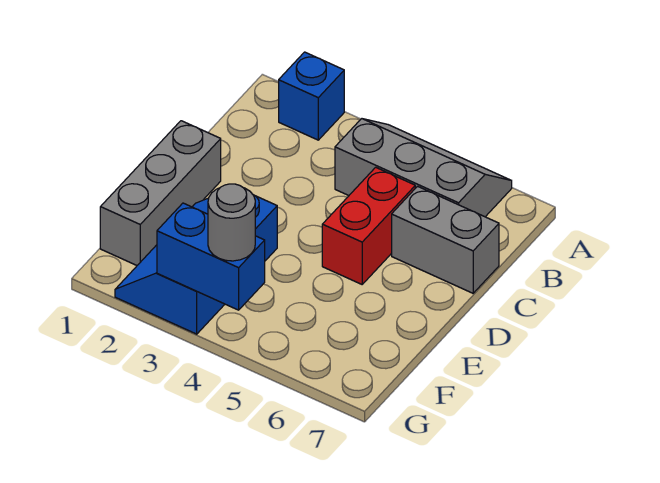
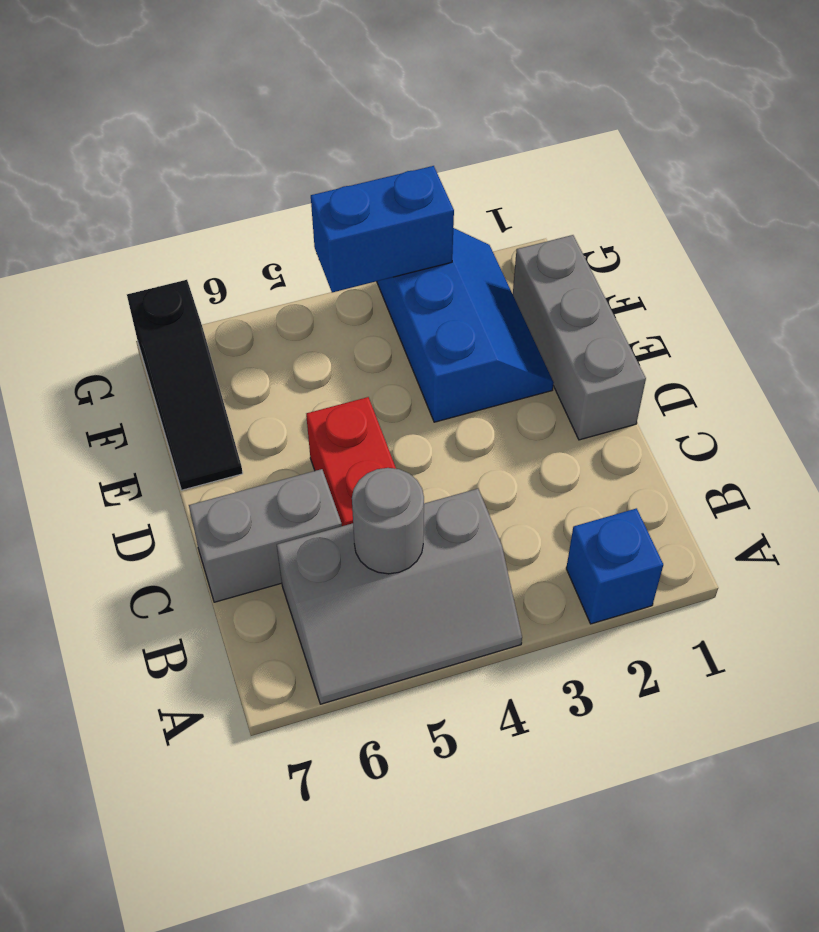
none -> black 1x3 slope [127,280,243,490]
grey 1x1 round brick [208,184,255,261] -> grey 1x1 round brick moved to [352,468,424,574]

